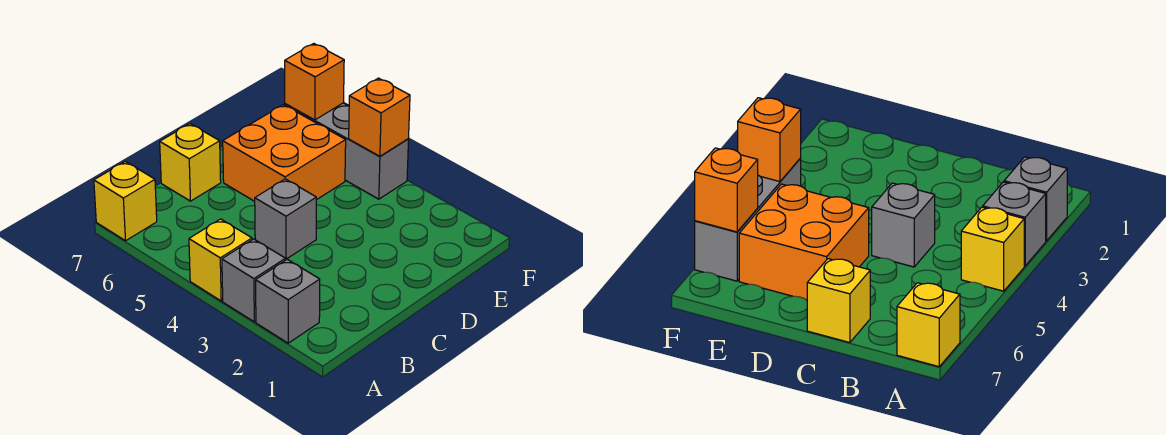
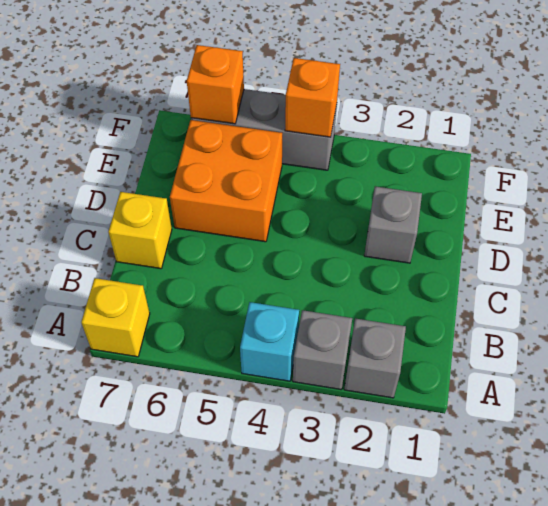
yellow 1x1 brick [189,219,252,301] -> cyan 1x1 brick [240,302,299,381]
grey 1x1 brick [255,179,316,259] -> grey 1x1 brick moved to [364,186,422,263]

